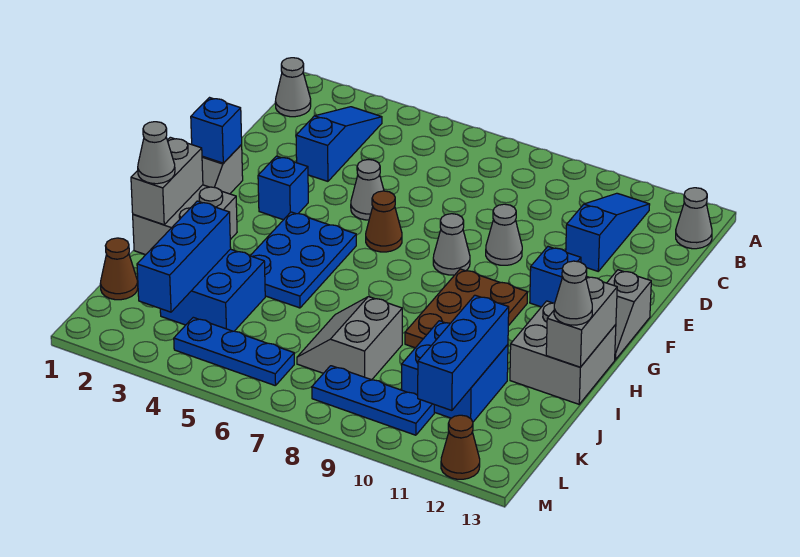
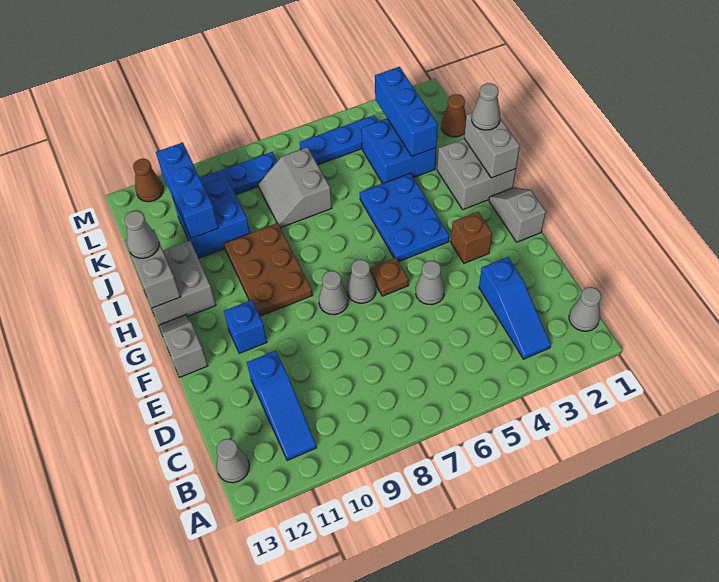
grey 1x1 cone [486,204,522,265] -> grey 1x1 cone moved to [347,259,376,303]
blue 1x1 brick [191,98,242,163] -> none
blue 1x1 brick [258,156,308,220] -> brown 1x1 brick [451,212,492,263]
brown 1x1 cone [366,191,402,252] -> brown 1x1 plate [370,258,409,296]
grey 2x2 slope [297,297,402,380] -> grey 2x2 slope turned to [258,147,332,228]

